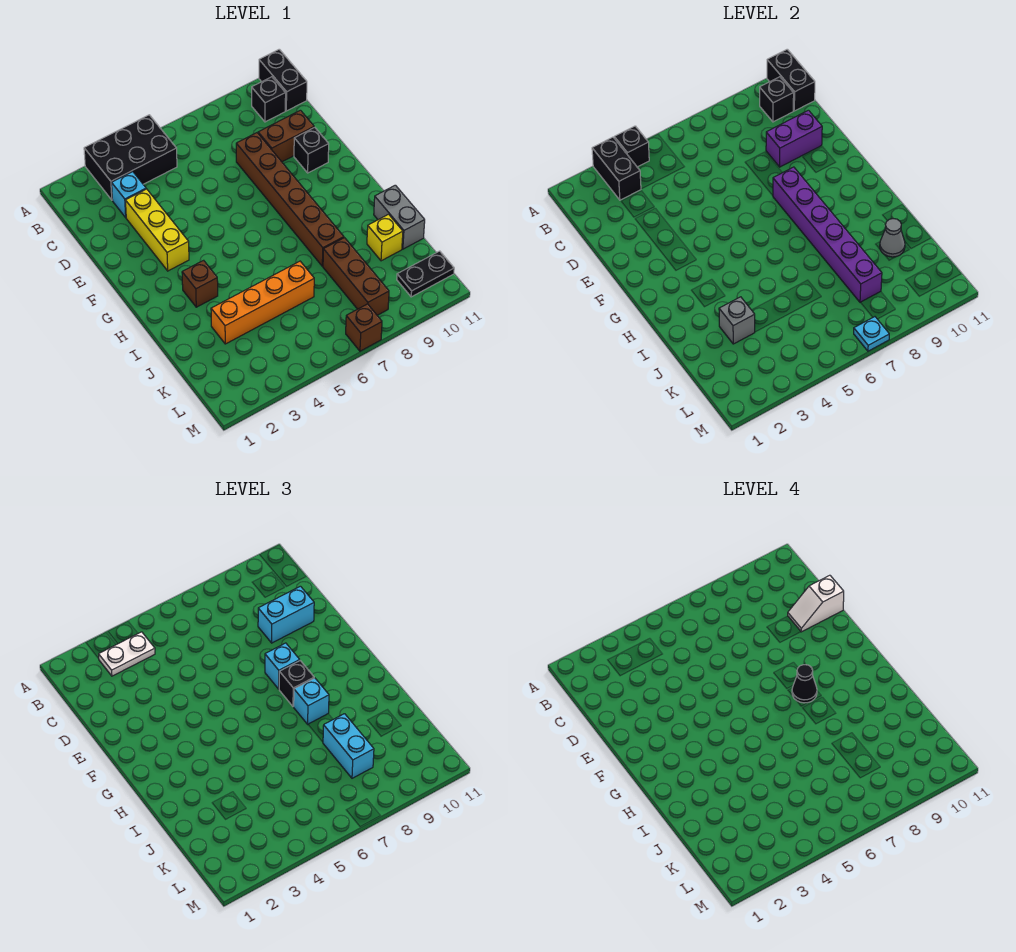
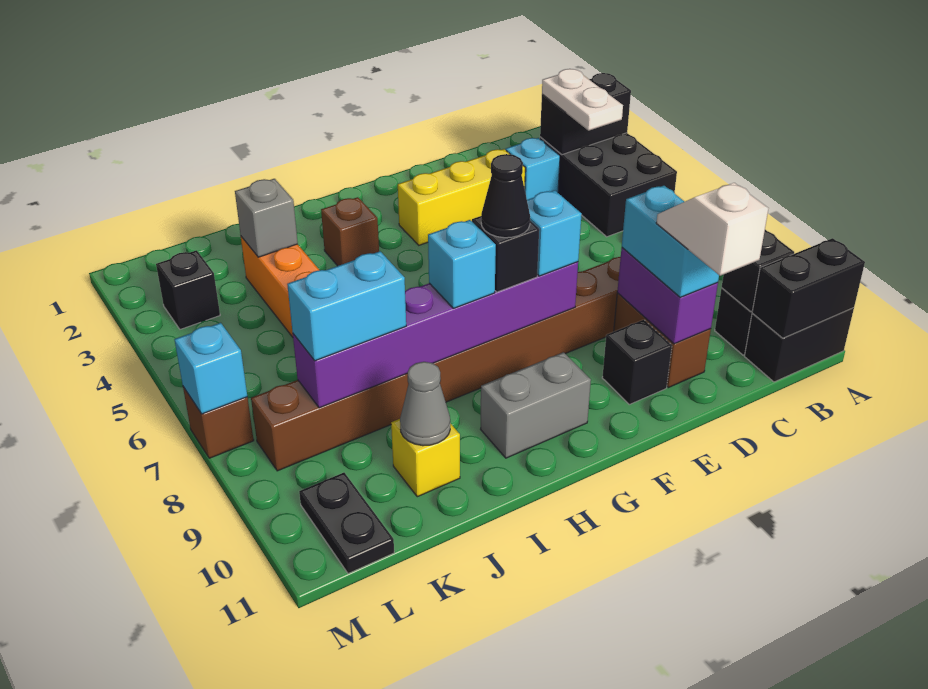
black 1x1 brick [614,126,649,167] -> black 1x1 brick moved to [156,250,220,329]
grey 1x2 brick [374,185,425,249] -> grey 1x2 brick moved to [481,352,591,458]
cyan 1x1 plate [854,317,889,351] -> cyan 1x1 brick [174,323,247,414]

